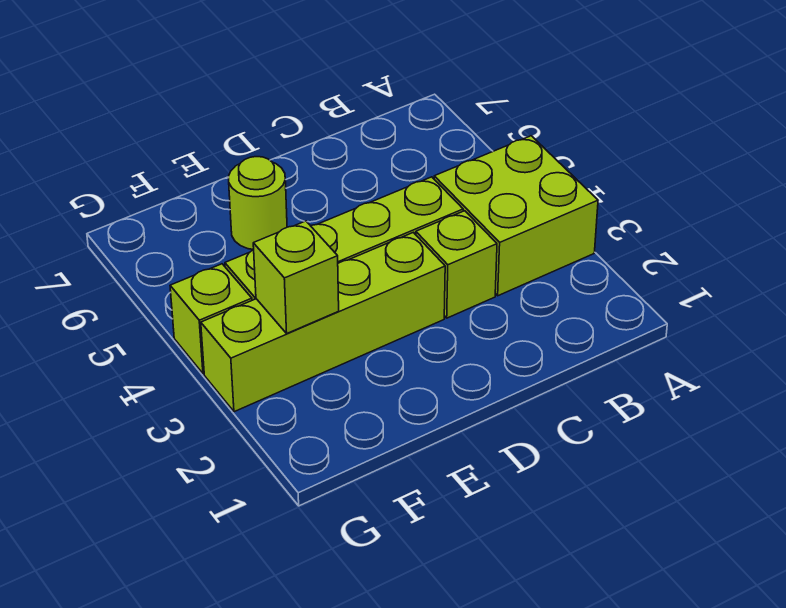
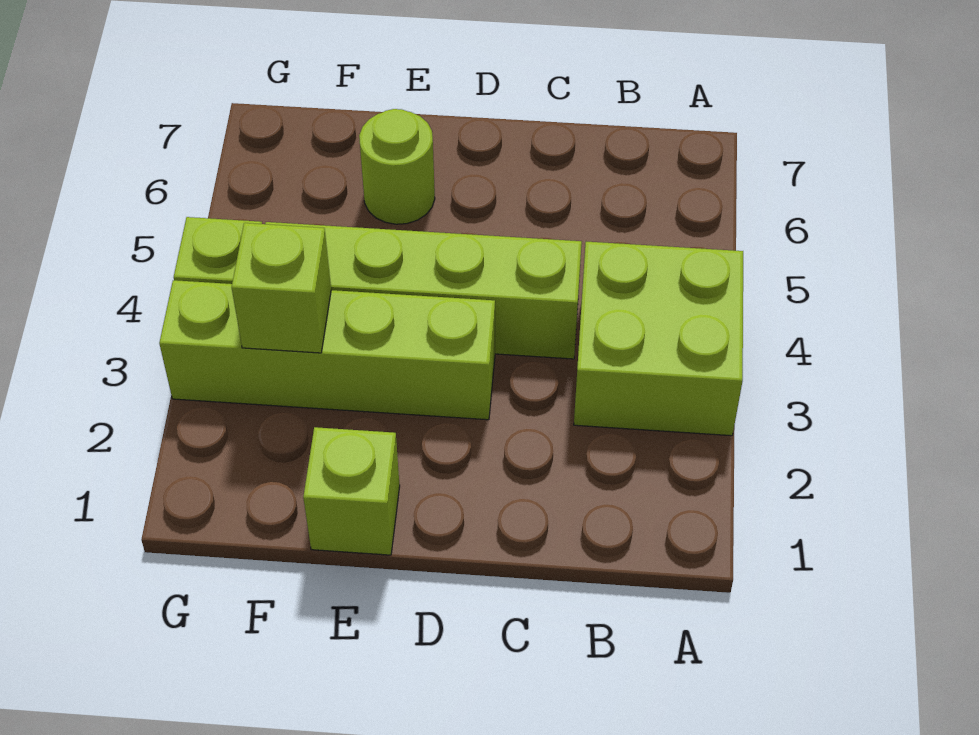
lime 1x1 brick [416,211,497,318] -> lime 1x1 brick moved to [303,427,400,555]

